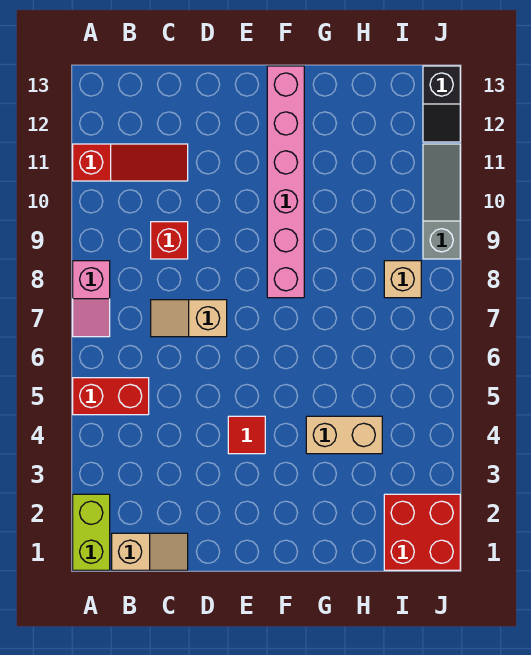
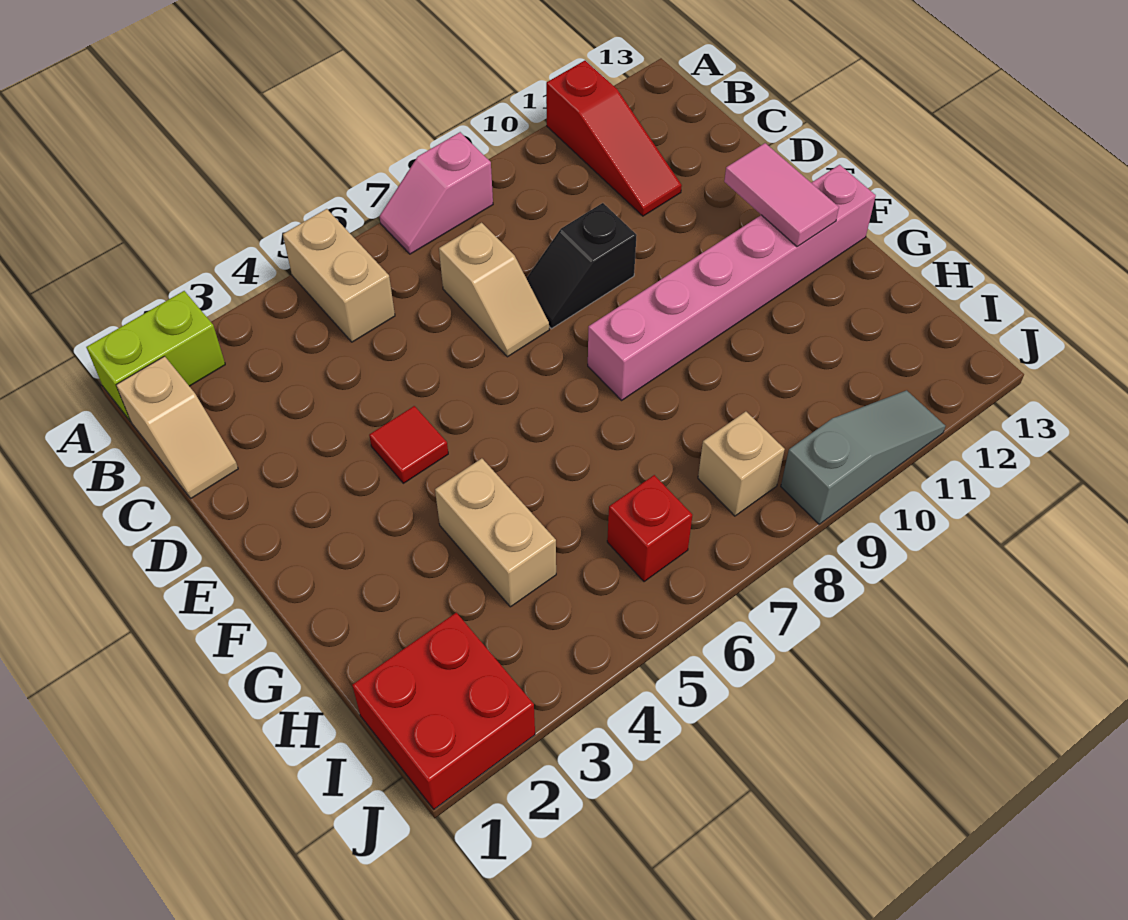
red 1x2 brick [73,378,149,415] -> tan 1x2 brick [283,209,395,342]
tan 1x2 slope [151,300,227,337] -> tan 1x2 slope turned to [439,223,549,357]
red 1x1 brick [151,222,188,259] -> red 1x1 brick moved to [607,475,692,582]
none -> pink 1x2 tile [724,143,839,247]
black 1x2 slope [423,66,460,142] -> black 1x2 slope moved to [526,203,637,329]

